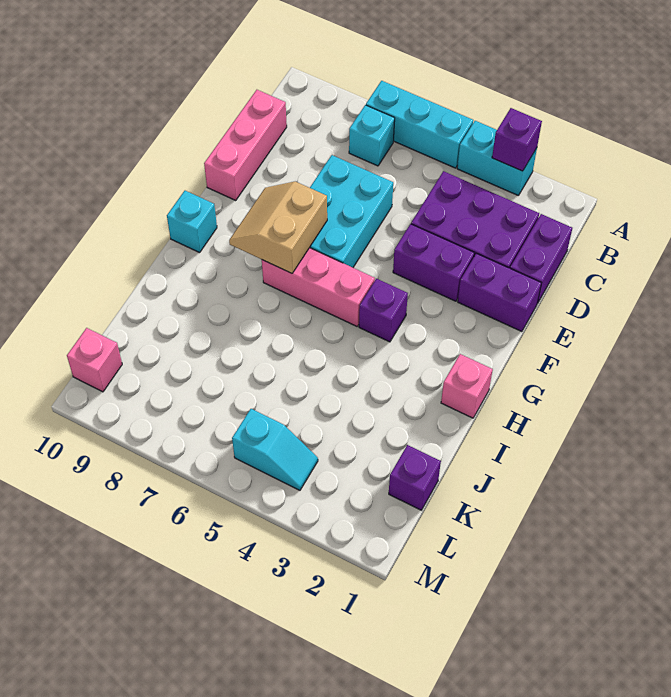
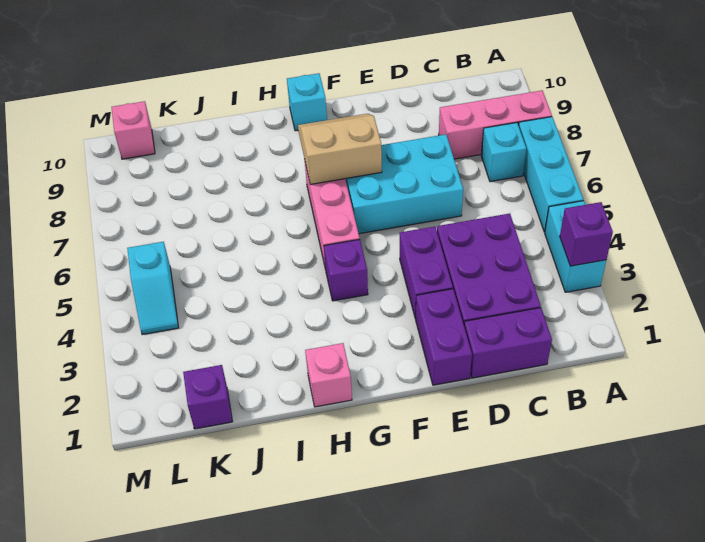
pink 1x3 brick [204,90,287,200] -> pink 1x3 brick moved to [439,91,552,159]

